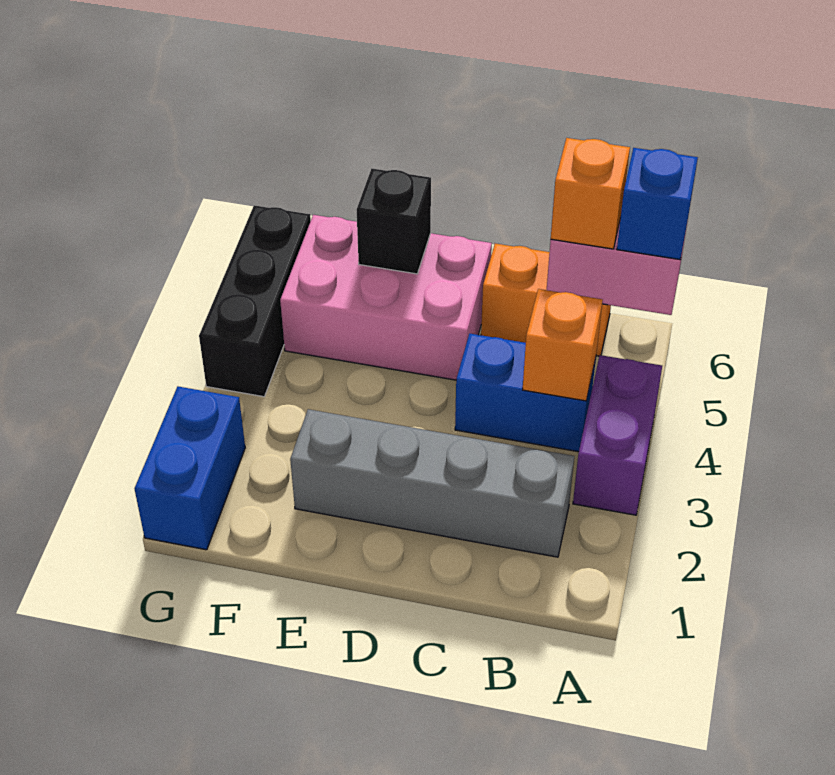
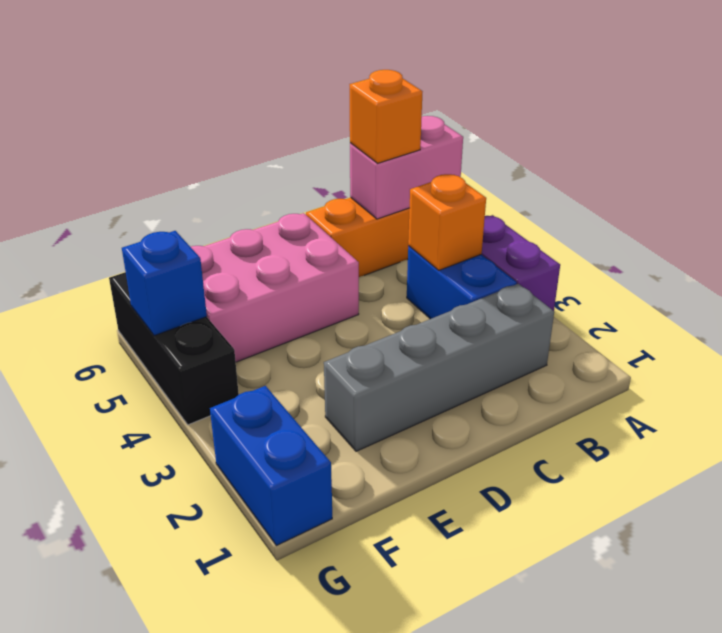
blue 1x1 brick [617,148,698,260] -> blue 1x1 brick moved to [122,231,207,336]
blue 1x2 brick [455,334,596,452] -> blue 1x2 brick turned to [407,246,517,319]
black 1x1 brick [357,169,431,274] -> none

